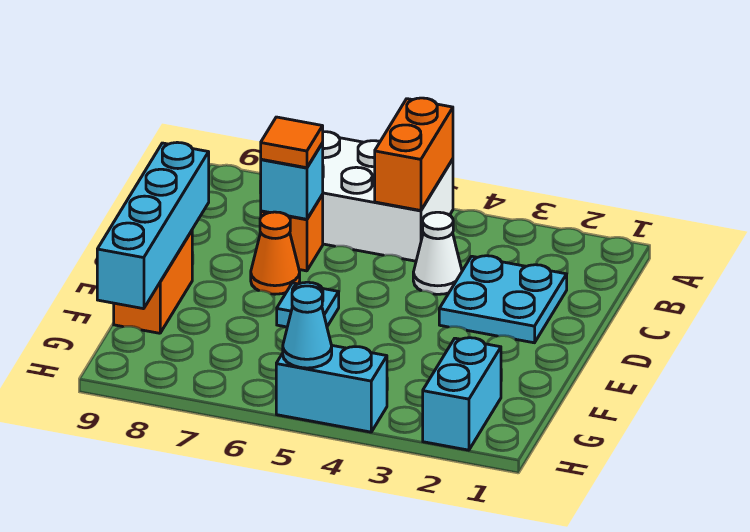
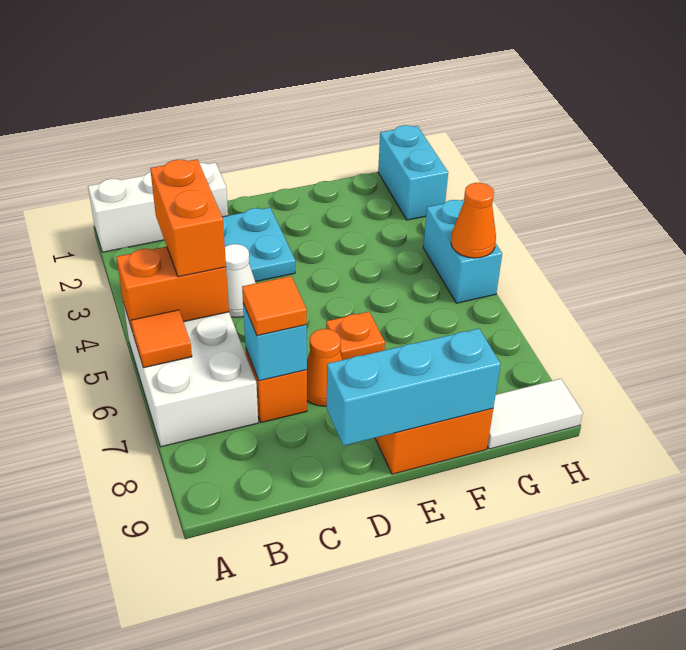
none -> white 1x3 brick [88,163,228,252]
none -> orange 1x1 tile [131,310,192,368]
none -> orange 1x2 brick [150,159,226,277]
cyan 1x4 brick [97,142,209,309] -> cyan 1x3 brick [327,329,501,446]
cyan 1x1 plate [277,282,339,327] -> orange 1x1 plate [326,312,385,360]
cyan 1x2 brick [423,338,501,450] -> cyan 1x2 brick turned to [378,125,448,220]
none -> white 1x2 tile [487,379,583,449]
cyan 1x1 cone [283,286,332,368] -> orange 1x1 cone [451,183,496,258]

